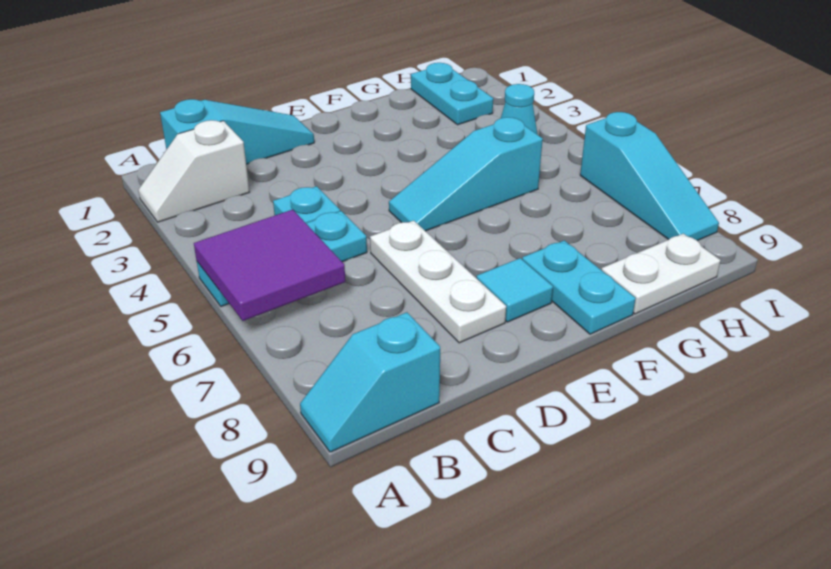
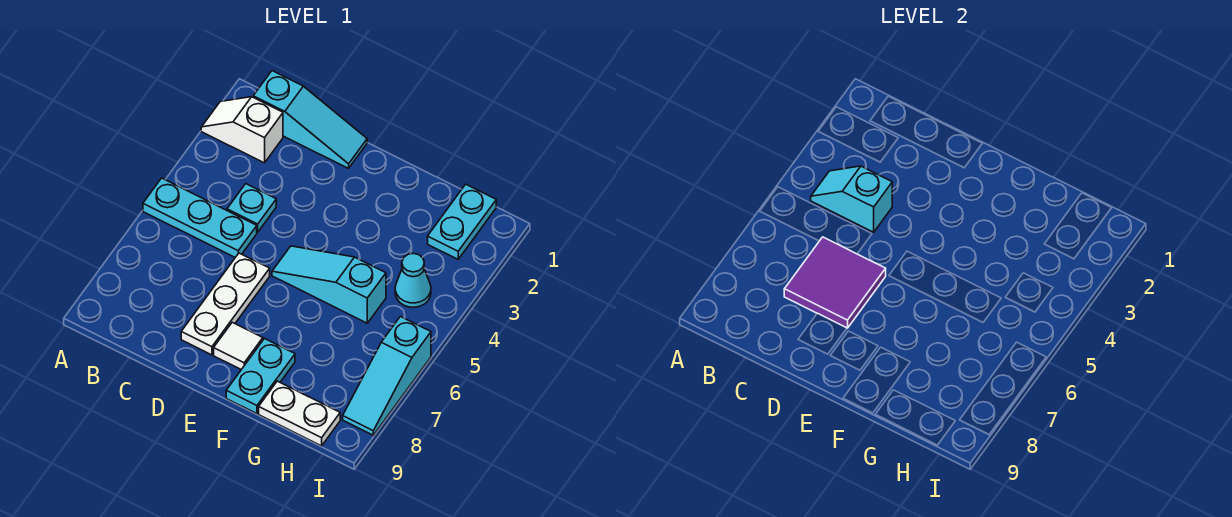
purple 2x2 tile [194,210,345,321] -> purple 2x2 tile moved to [784,237,886,328]
cyan 1x2 slope [300,312,440,452] -> cyan 1x2 slope moved to [811,166,892,232]
cyan 1x1 tile [477,258,553,322] -> white 1x1 tile [214,322,263,370]

